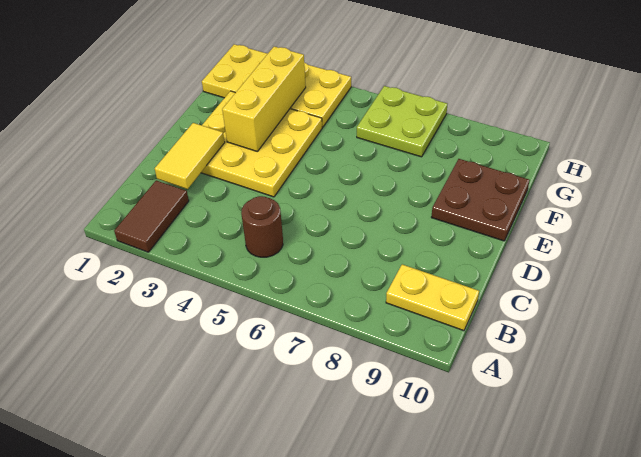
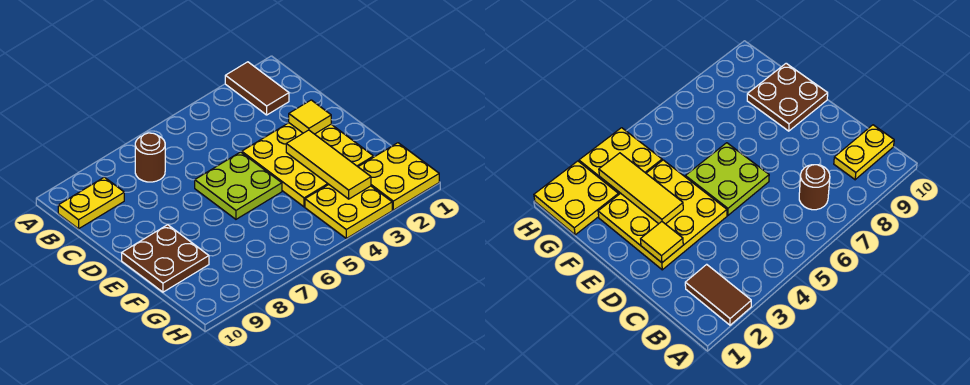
brown 1x1 round brick [241,196,283,257] -> brown 1x1 round brick moved to [135,133,165,182]
yellow 1x2 tile [155,123,225,189] -> yellow 1x1 tile [289,100,331,134]
yellow 1x3 brick [222,47,306,151] -> yellow 1x3 tile [286,130,371,199]
lime 2x2 plate [357,86,447,157] -> lime 2x2 plate moved to [195,152,282,219]

